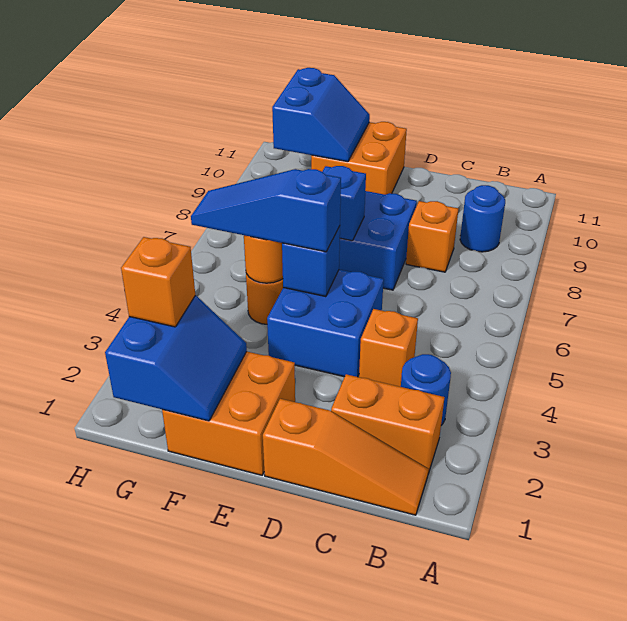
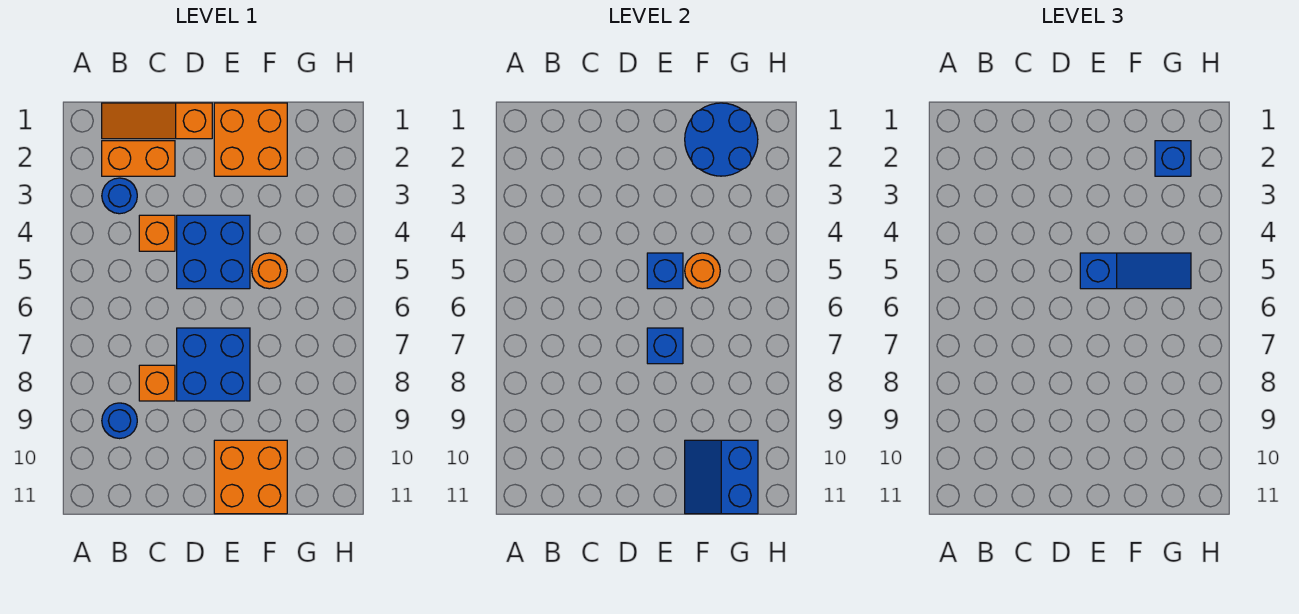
blue 2x2 slope [105,296,247,421] -> blue 2x2 round brick [685,103,758,176]
orange 1x1 brick [121,237,195,327] -> blue 1x1 brick [1155,141,1191,176]

